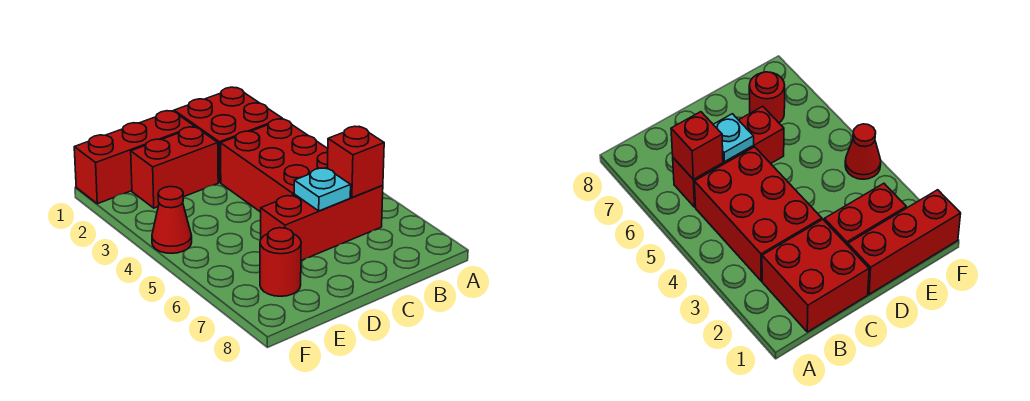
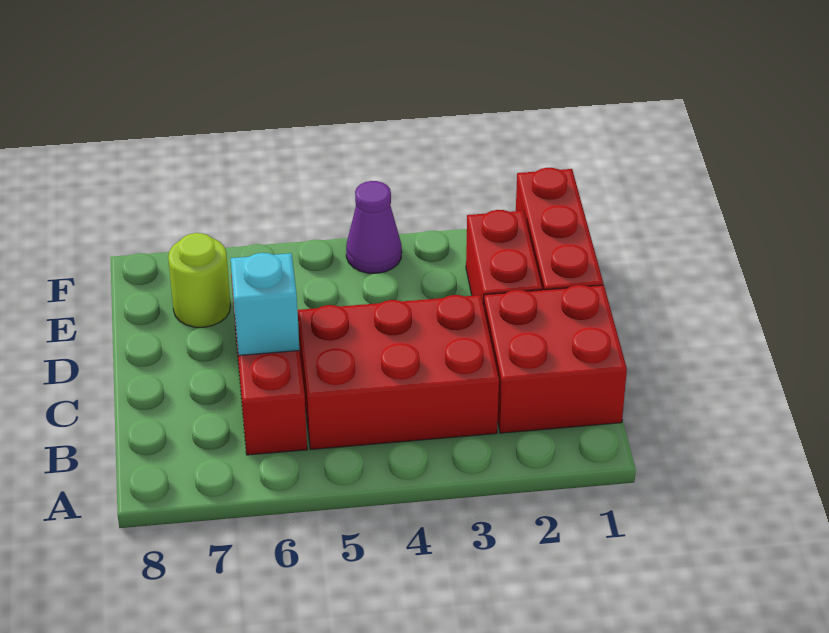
red 1x1 brick [327,126,384,197] -> none
cyan 1x1 plate [294,168,351,211] -> cyan 1x1 brick [231,253,299,355]
red 1x1 round brick [260,228,301,296] -> lime 1x1 round brick [168,233,230,327]
red 1x1 cone [152,187,192,253] -> purple 1x1 cone [346,181,402,273]

